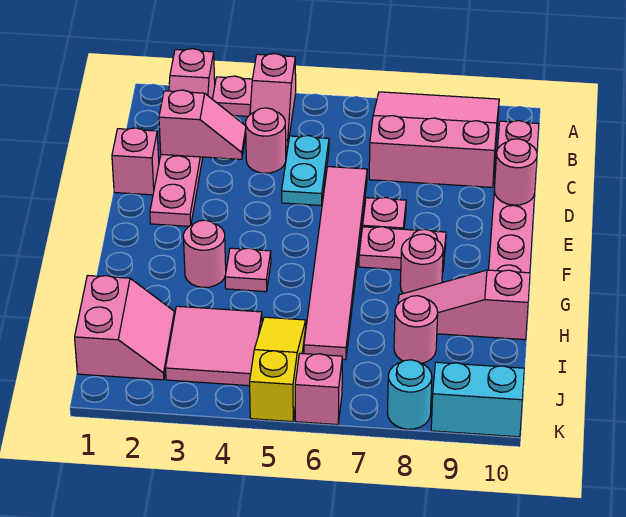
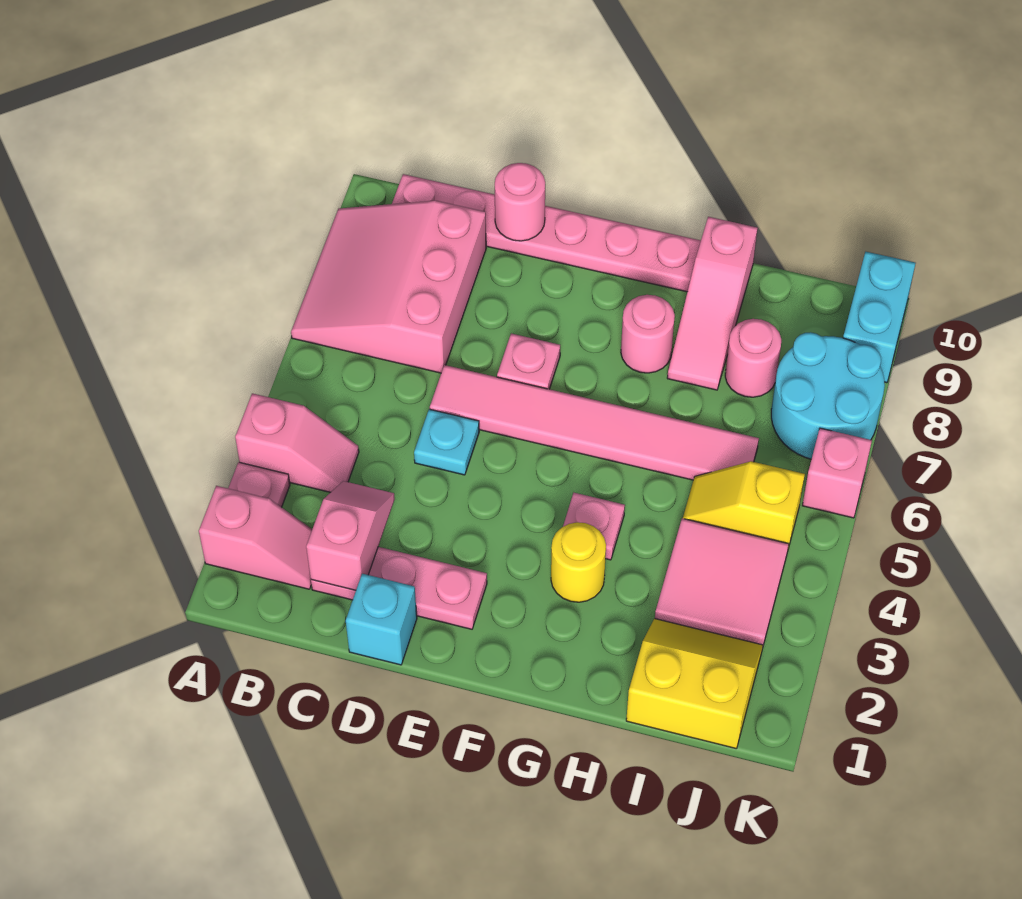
pink 1x1 round brick [246,108,286,173] -> none
cyan 1x2 plate [282,136,329,205] -> cyan 1x1 plate [414,409,479,475]
pink 1x1 brick [112,128,159,195] -> cyan 1x1 brick [346,574,417,665]
pink 1x2 plate [359,227,446,272] -> none
pink 1x1 round brick [183,220,226,287] -> yellow 1x1 round brick [551,522,606,602]
pink 2x2 slope [75,275,175,380] -> yellow 2x2 slope [626,619,763,749]
yellow 1x3 slope [250,317,306,422] -> yellow 1x2 slope [683,461,805,548]
cyan 1x1 round brick [388,360,432,429] -> cyan 2x2 round brick [771,332,885,459]

